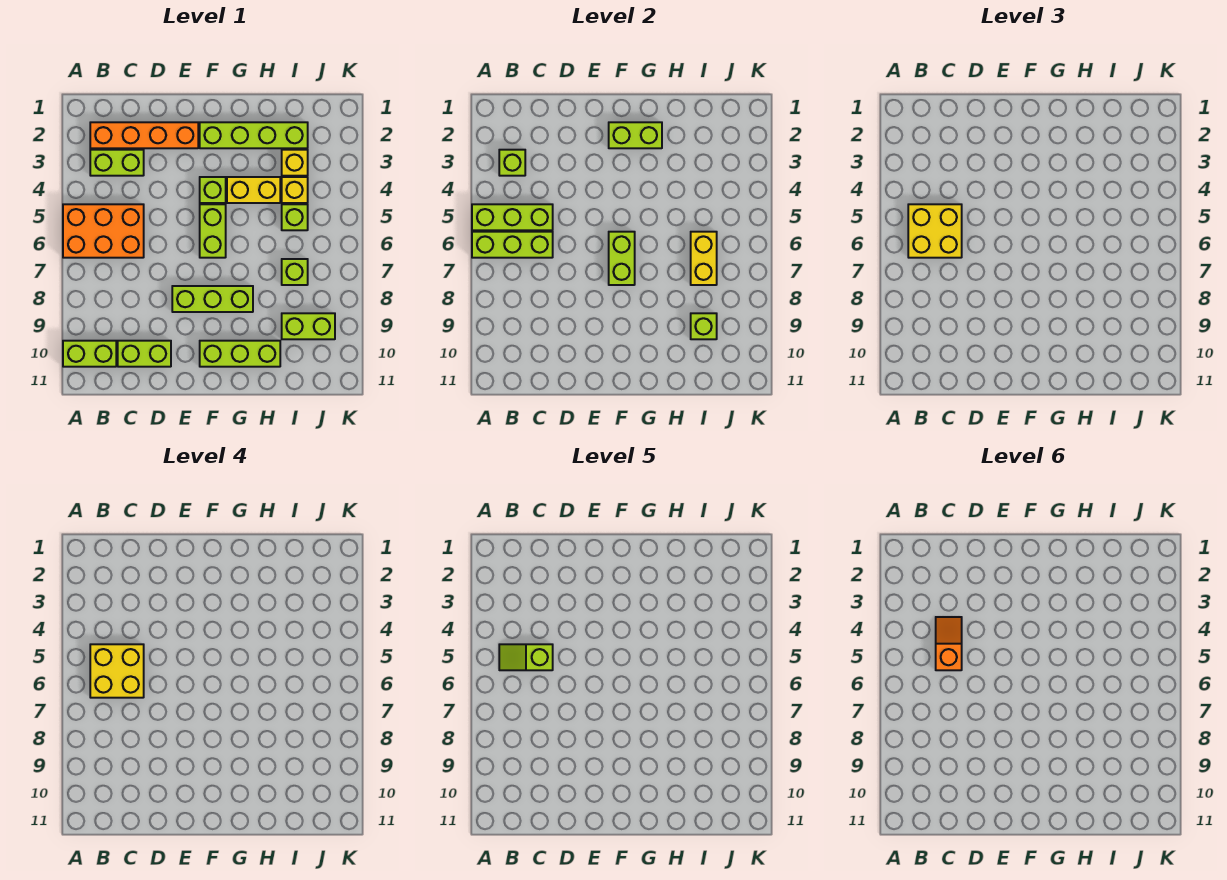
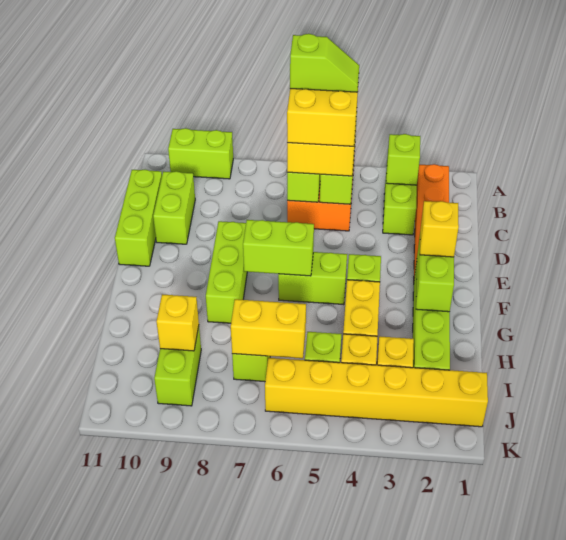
lime 1x2 brick [63,341,116,367] -> lime 1x2 brick turned to [168,128,233,179]
lime 1x2 slope [499,644,553,670] -> lime 1x2 slope turned to [290,34,359,92]
orange 1x2 slope [936,617,962,670] -> none
none -> yellow 1x1 brick [420,201,459,257]
lime 1x3 brick [200,341,280,367] -> lime 1x3 brick moved to [115,170,162,266]
lime 1x1 brick [691,313,717,339] -> yellow 1x1 brick [156,294,199,351]
none -> yellow 1x6 brick [265,358,488,427]

